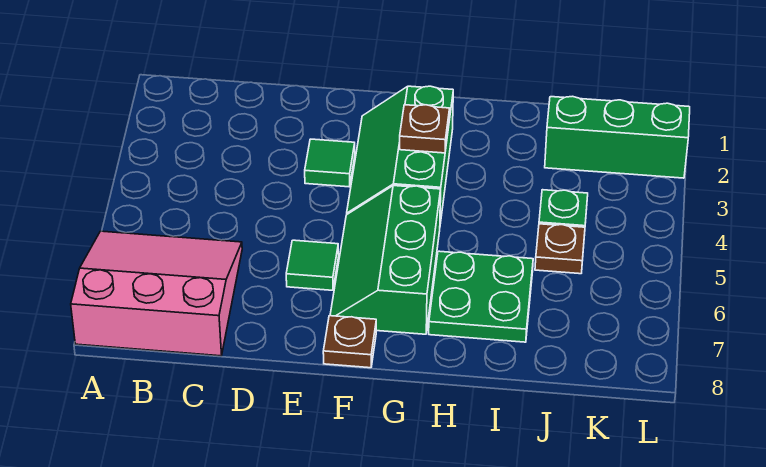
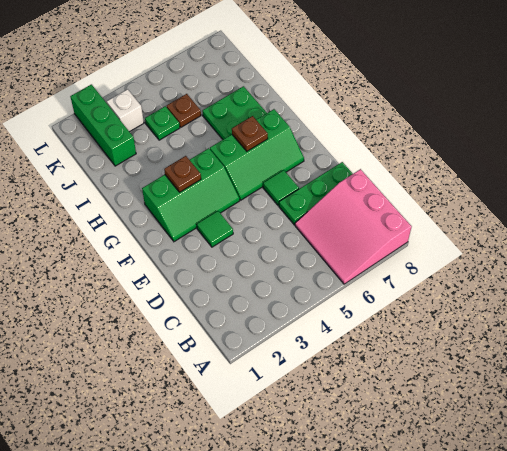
none -> green 1x3 plate [279,162,353,225]
brown 1x1 plate [323,316,376,368] -> brown 1x1 plate moved to [232,116,268,151]
none -> white 1x1 brick [107,89,144,132]

